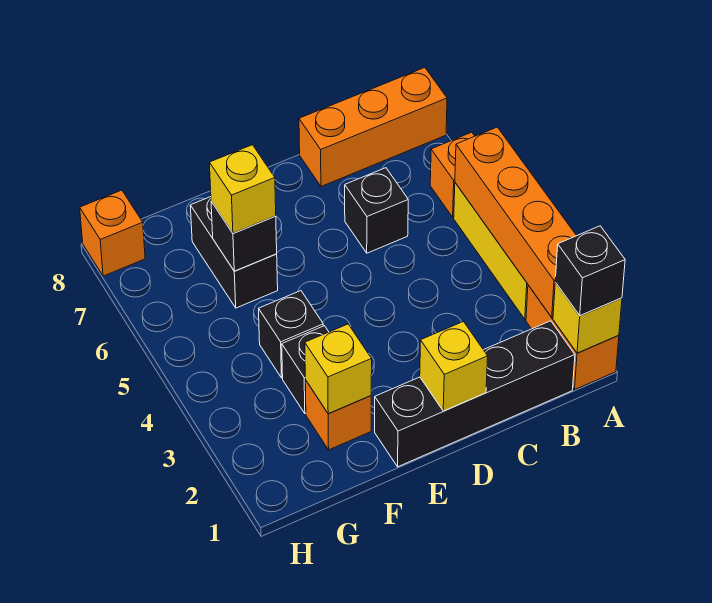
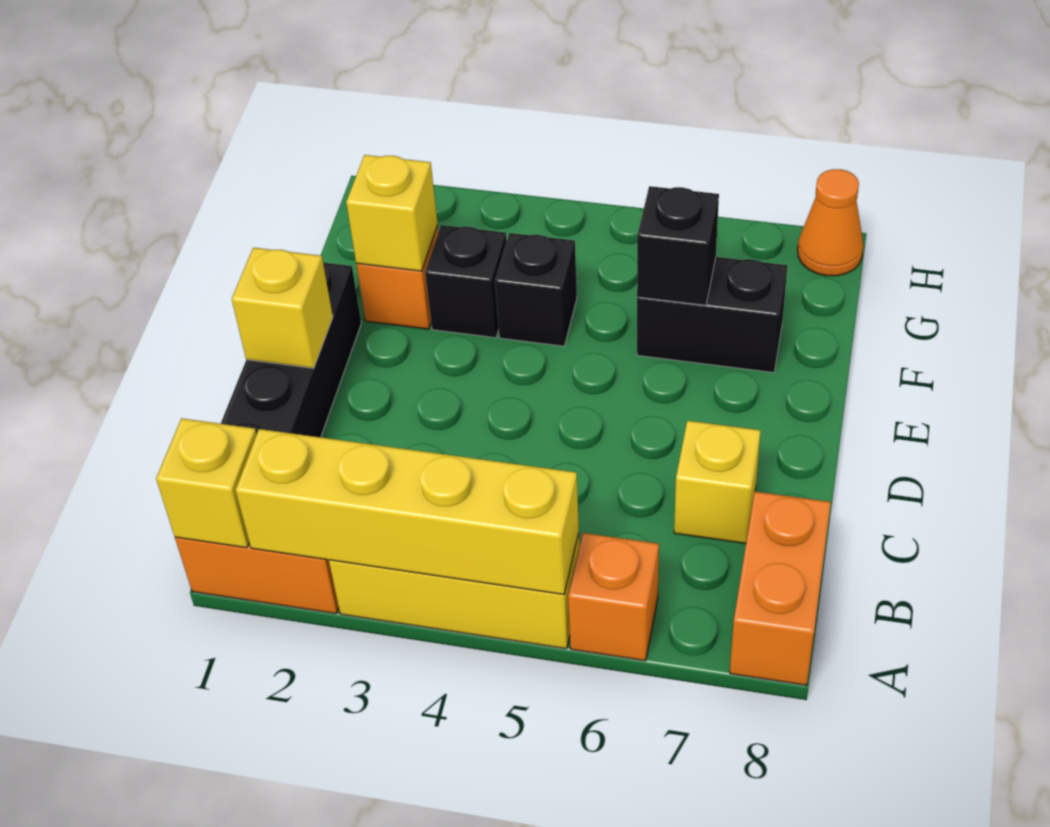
black 1x1 brick [555,226,625,316] -> none
orange 1x4 brick [455,127,576,317] -> yellow 1x4 brick [236,429,579,595]
orange 1x3 brick [299,68,447,187] -> orange 1x2 brick [730,492,831,685]
black 1x1 brick [345,168,408,253] -> none
yellow 1x1 brick [209,145,276,233] -> yellow 1x1 brick moved to [674,421,761,543]
orange 1x1 brick [80,190,145,276] -> orange 1x1 cone [798,169,863,276]

